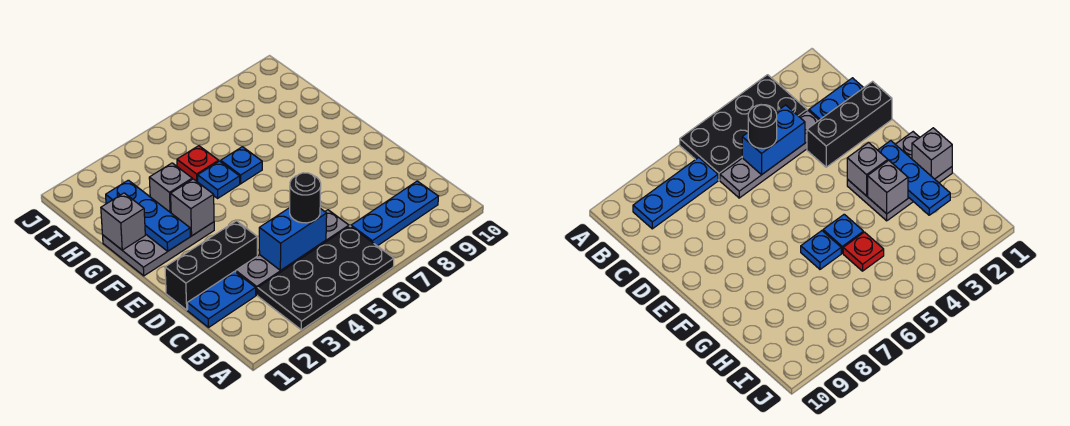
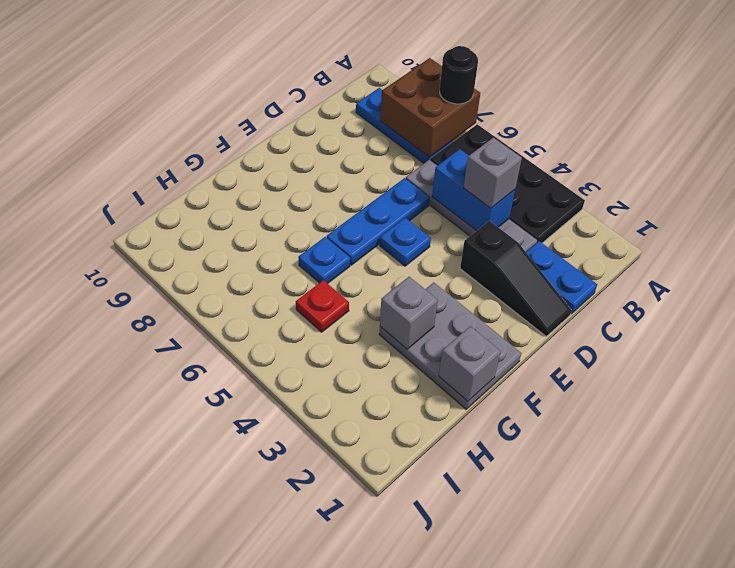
none -> brown 2x2 brick [380,58,480,157]
black 1x1 round brick [290,173,321,223] -> black 1x1 round brick moved to [440,46,478,104]
black 1x3 brick [165,221,257,310] -> black 1x3 slope [460,221,572,336]
blue 1x3 plate [106,180,190,251] -> blue 1x3 plate moved to [327,178,430,265]
grey 1x1 brick [171,179,214,236] -> grey 1x1 brick moved to [464,138,522,208]
blue 1x1 plate [198,161,240,198] -> blue 1x1 plate moved to [380,218,431,266]

